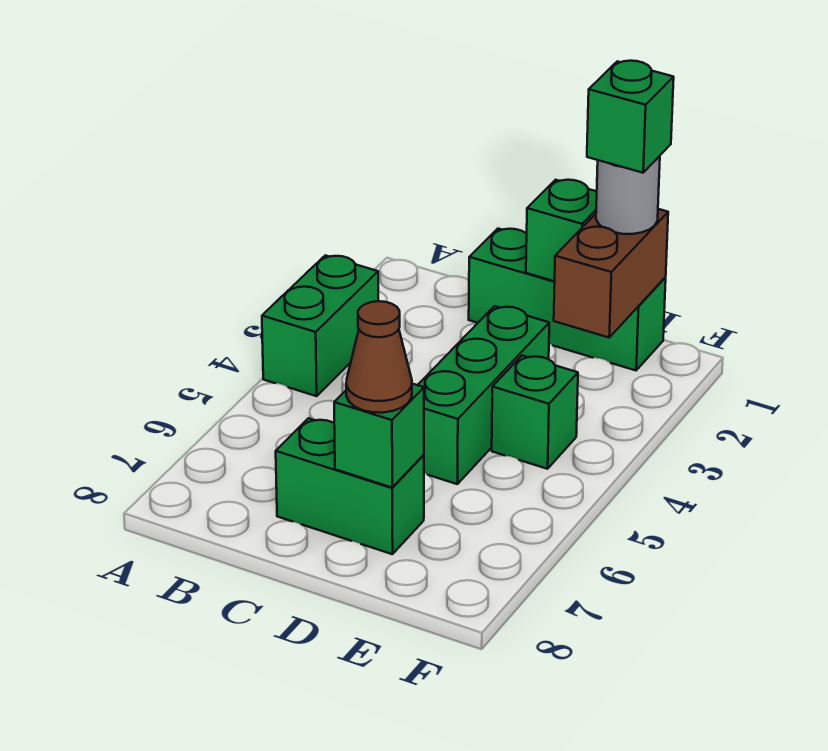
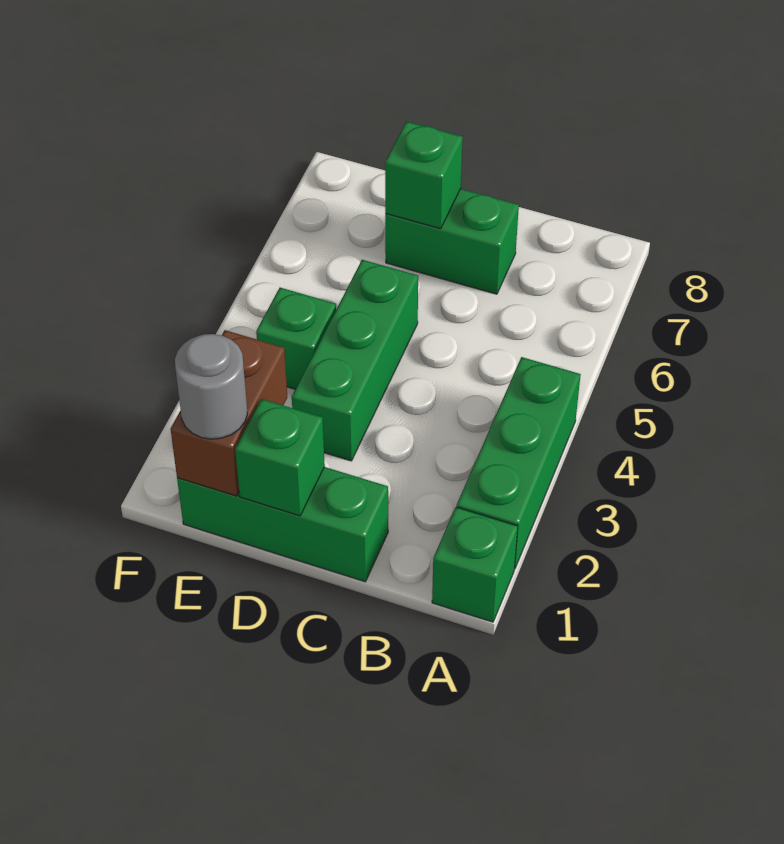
green 1x2 brick [262,255,378,396] -> green 1x3 brick [457,357,581,569]
brown 1x1 cone [346,301,412,413] -> none
green 1x1 brick [587,61,674,173] -> green 1x1 brick moved to [432,507,518,622]

